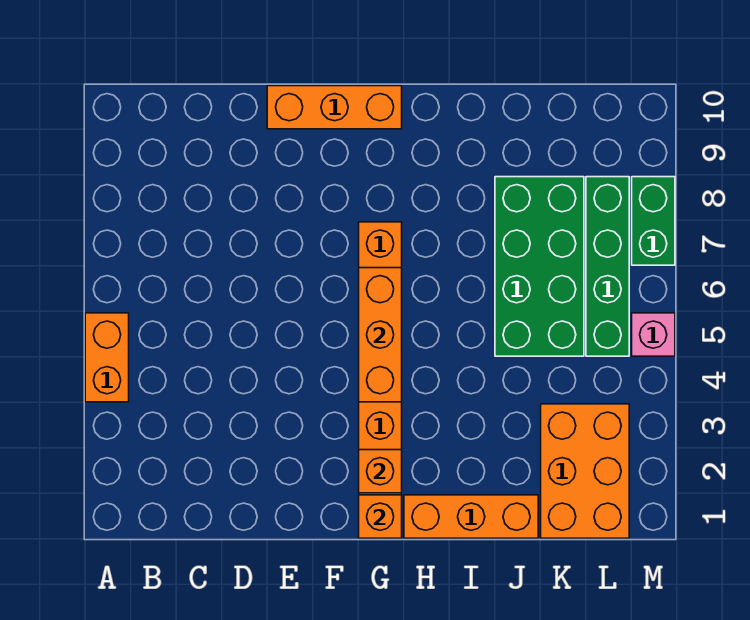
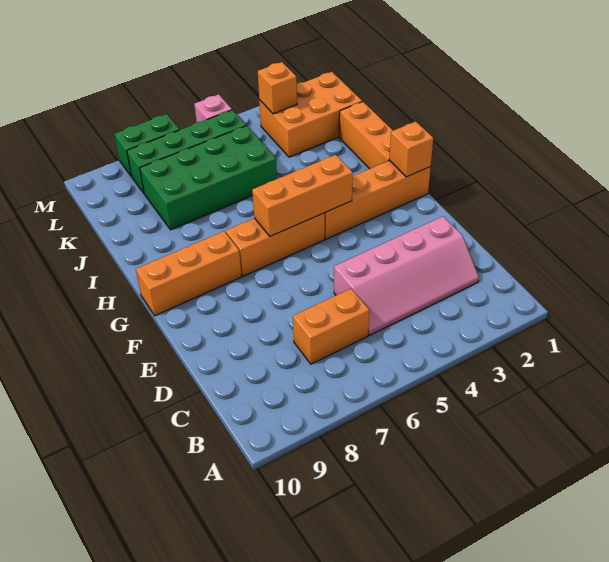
orange 1x2 brick [85,313,129,402] -> orange 1x2 brick moved to [293,289,369,364]
none -> pink 2x4 slope [334,216,479,335]
orange 1x3 brick [267,86,402,129] -> orange 1x3 brick turned to [136,231,242,316]
orange 1x1 brick [359,450,402,493] -> orange 1x1 brick moved to [258,62,297,114]

